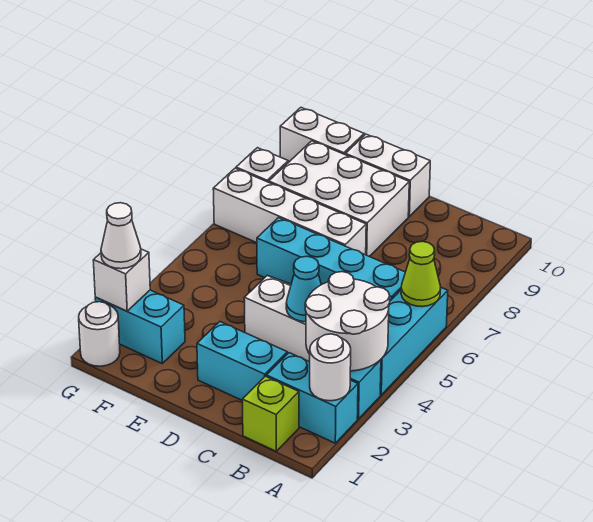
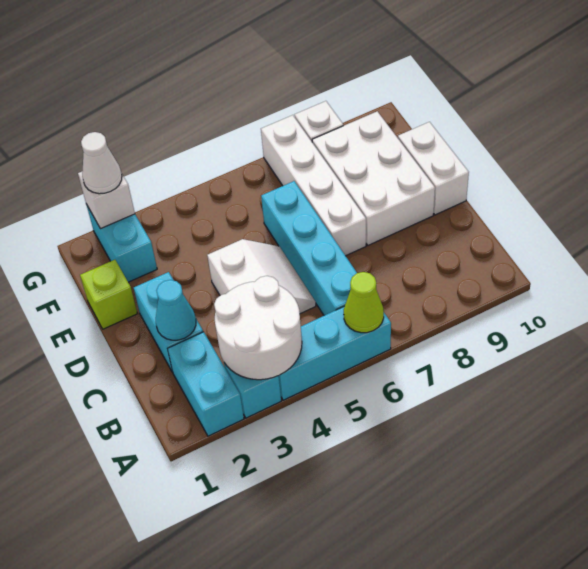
white 1x1 round brick [310,334,351,401] -> none
lime 1x1 brick [242,376,299,451] -> lime 1x1 brick moved to [80,260,137,329]
cyan 1x1 cone [286,256,321,322] -> cyan 1x1 cone moved to [156,280,196,340]
white 1x2 brick [280,108,364,163] -> none
white 1x1 round brick [79,302,120,366] -> none

